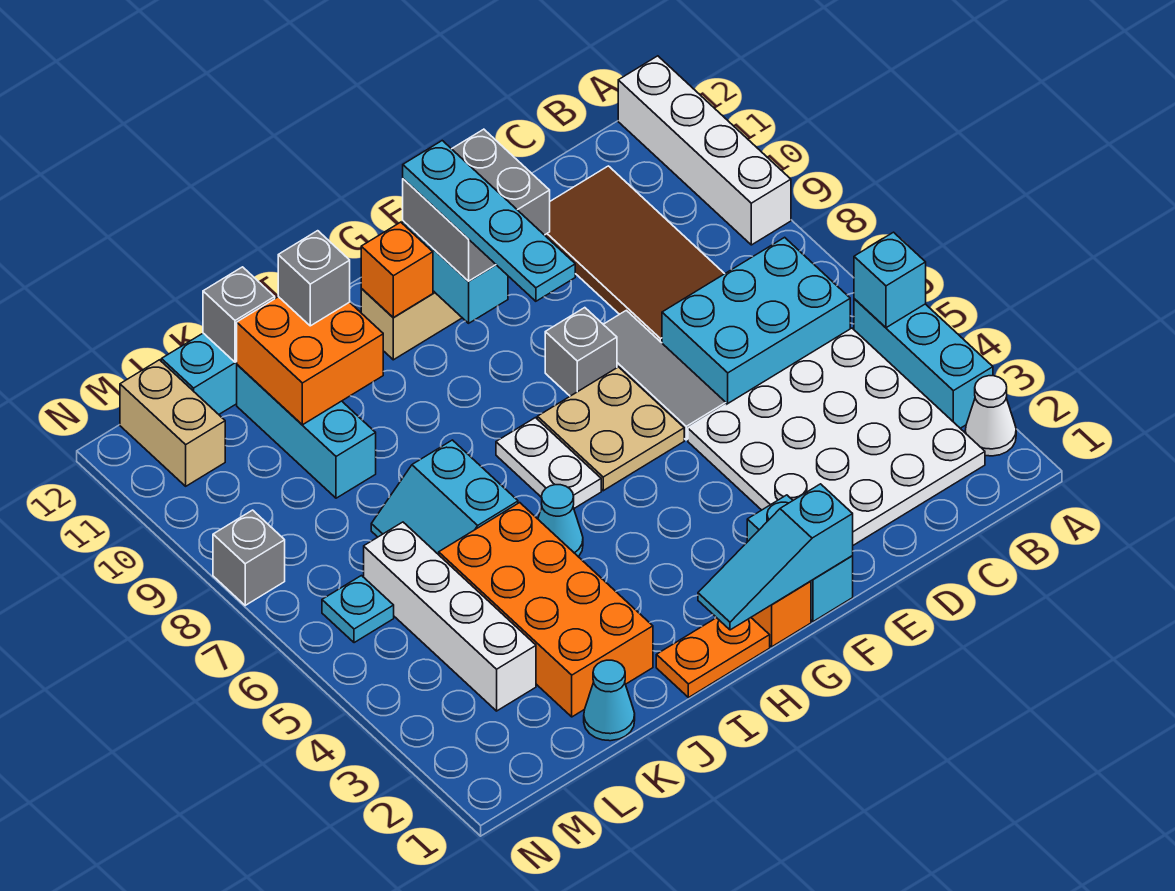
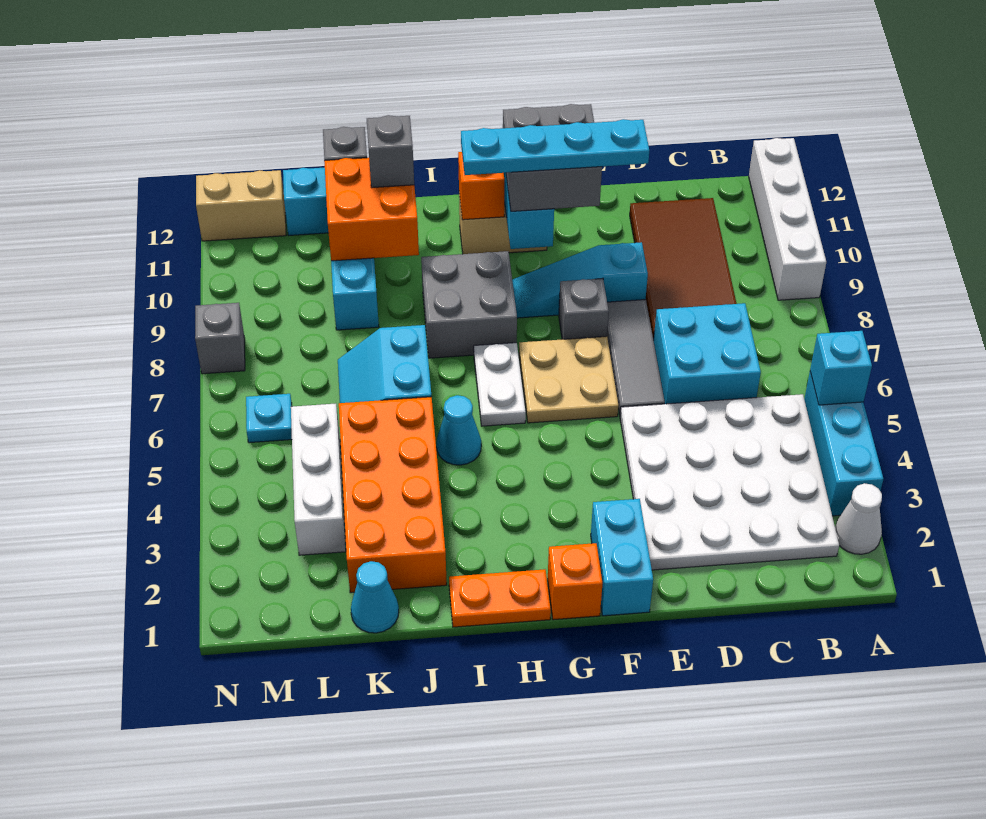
cyan 2x3 brick [662,237,850,405] -> cyan 2x2 brick [654,303,761,404]
cyan 1x3 slope [698,484,853,630] -> cyan 1x3 slope moved to [512,242,648,318]
cyan 1x4 plate [403,141,575,301] -> cyan 1x4 plate turned to [461,119,649,175]
none -> grey 2x2 brick [421,251,517,358]
white 1x4 brick [364,522,536,711] -> white 1x3 brick [291,404,346,555]
tan 1x2 brick [120,360,225,486] -> tan 1x2 brick turned to [196,170,286,241]

